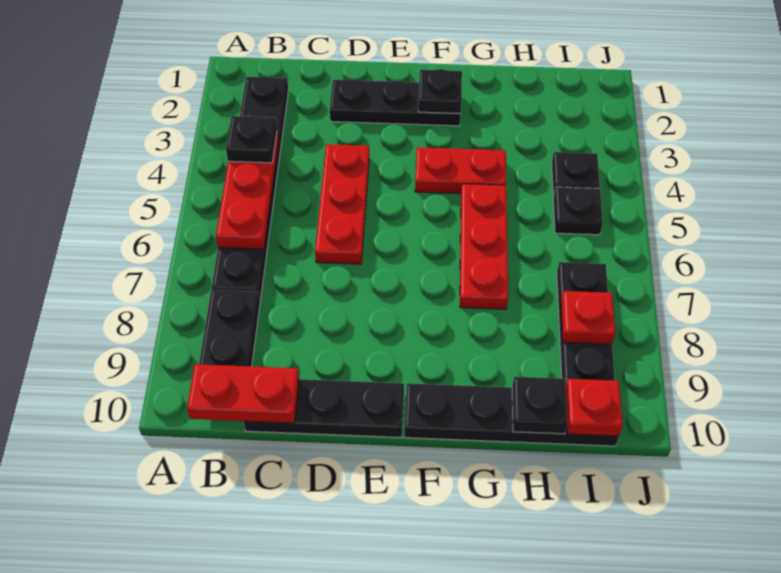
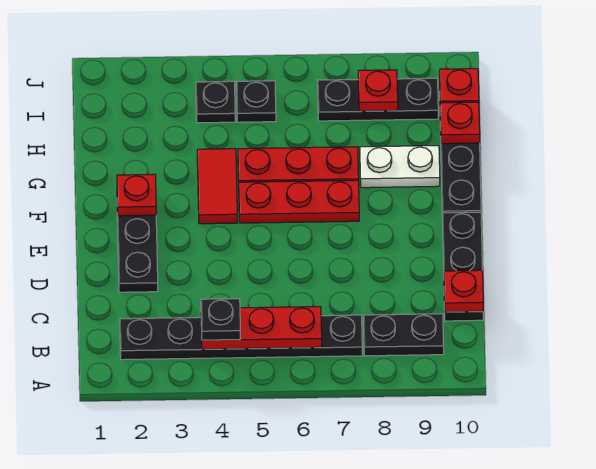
red 1x2 plate [187,364,299,423] -> red 1x1 plate [444,270,483,312]
red 1x3 plate [315,144,369,264] -> red 1x3 plate moved to [239,180,359,223]
black 1x1 plate [418,69,462,114] -> red 1x1 plate [117,174,156,216]
red 1x2 plate [415,147,506,194] -> red 1x2 tile [197,149,237,224]
none -> white 1x2 plate [360,146,440,188]
black 1x1 plate [512,377,567,434] -> red 1x1 plate [440,102,480,144]

